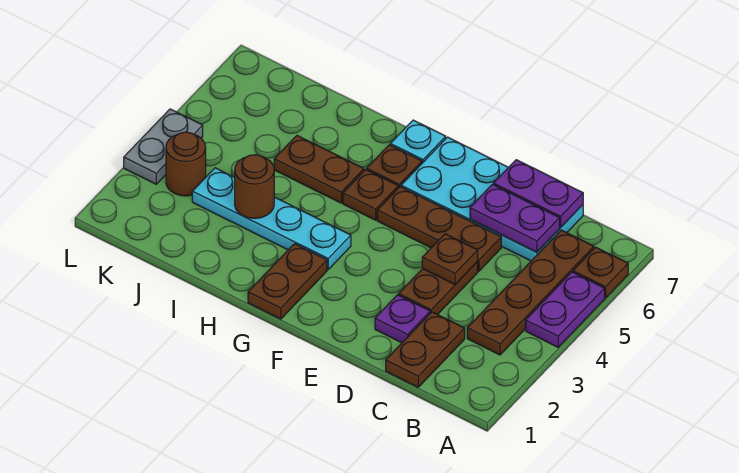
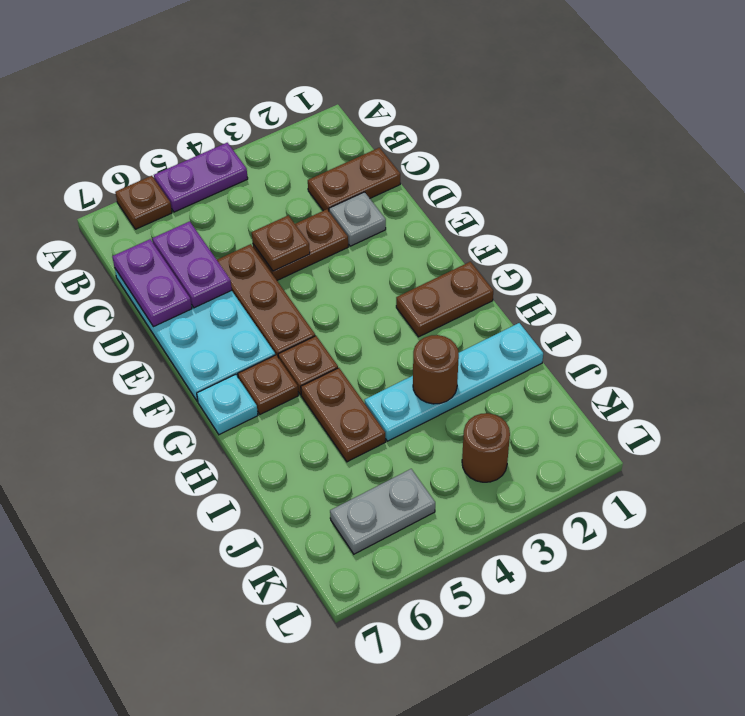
brown 1x4 plate [467,230,594,355] -> none
purple 1x1 plate [375,295,430,343] -> grey 1x1 plate [329,192,386,246]
cyan 1x4 plate [192,168,351,269] -> cyan 1x4 plate turned to [365,323,543,441]
grey 1x2 plate [124,109,203,184] -> grey 1x2 plate moved to [330,469,435,554]

